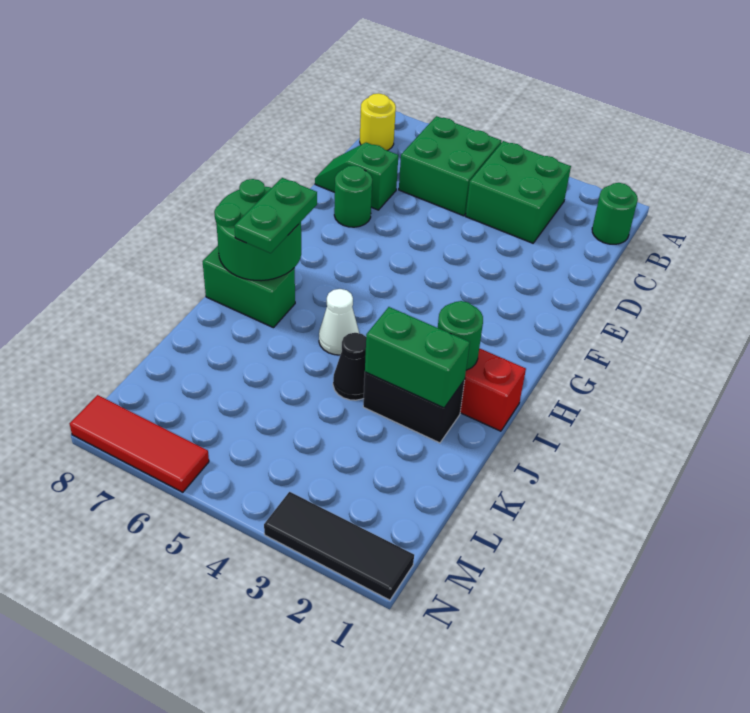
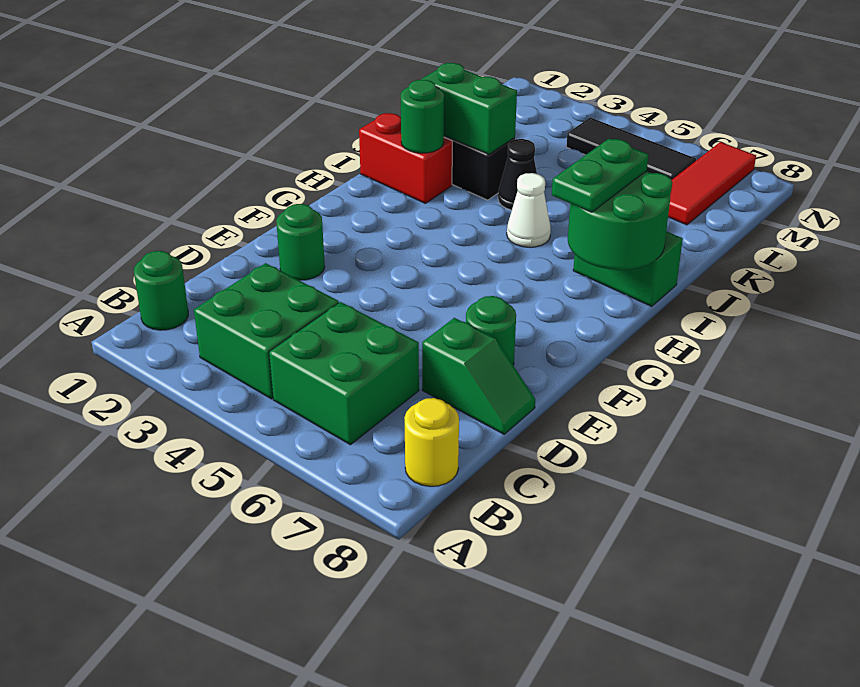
none -> green 1x1 round brick [276,204,325,280]
black 1x3 tile [264,492,414,600] -> black 1x3 tile moved to [566,117,696,180]
red 1x3 tile [70,395,209,492] -> red 1x3 tile turned to [668,142,756,225]

